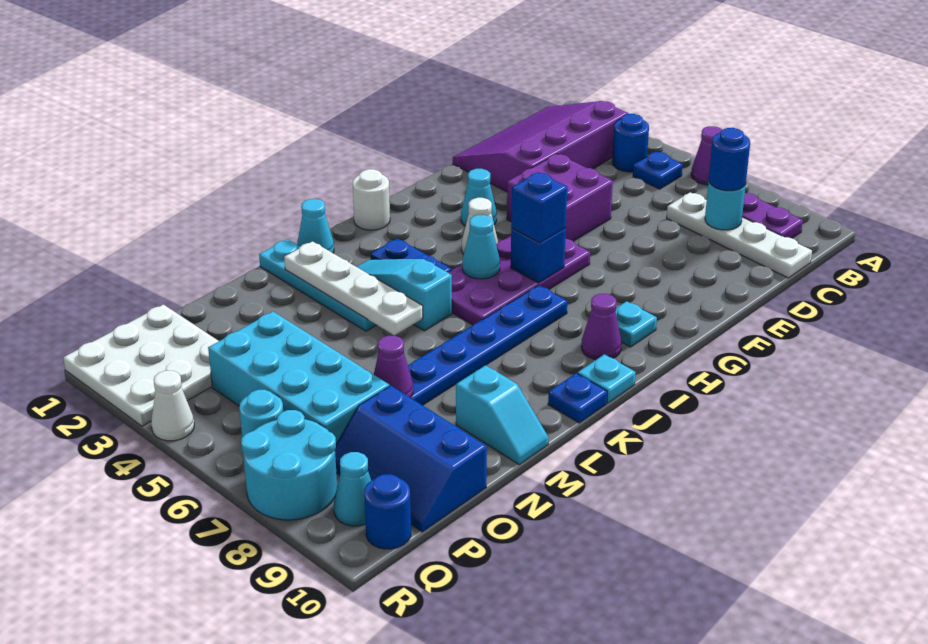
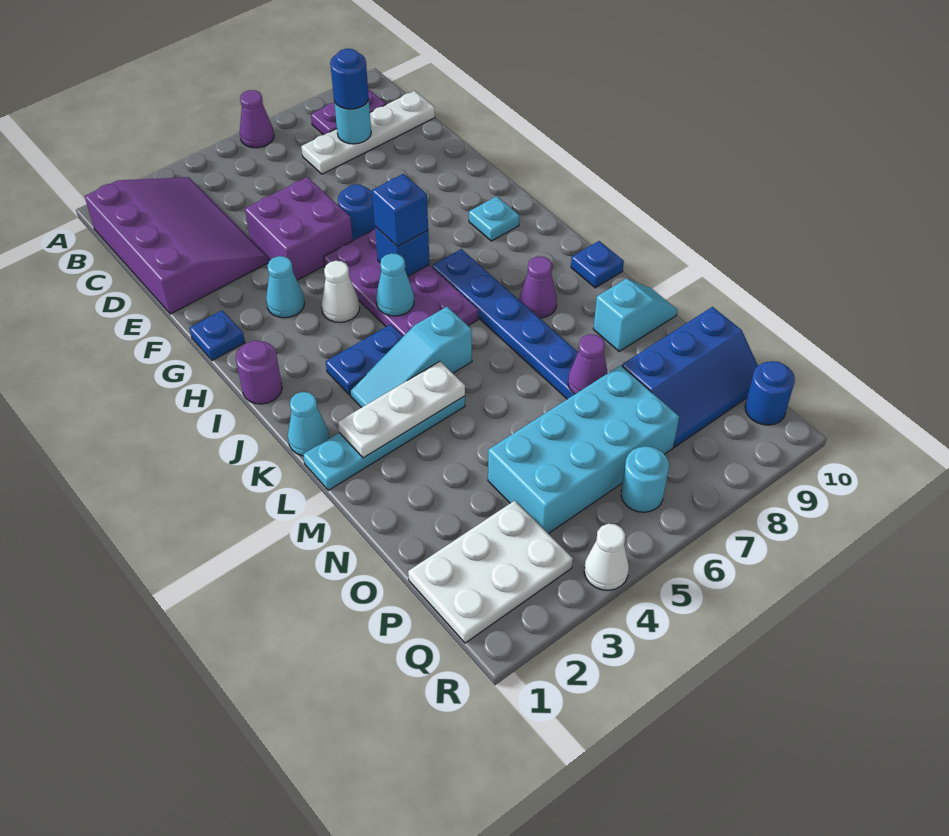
purple 3x4 slope [453,101,628,192] -> purple 3x4 slope turned to [85,177,269,314]
blue 1x1 round brick [612,114,649,172] -> blue 1x1 round brick moved to [338,184,375,240]
blue 1x1 plate [633,152,683,189] -> blue 1x1 plate moved to [189,310,245,361]
white 1x1 round brick [353,169,390,230] -> purple 1x1 round brick [236,341,282,404]
purple 1x1 cone [581,294,622,360] -> purple 1x1 cone moved to [519,256,557,318]
cyan 1x1 plate [577,354,636,403] -> none
white 1x4 plate [284,241,423,335] -> white 1x3 plate [338,361,465,458]
white 3x3 plate [63,305,219,426] -> white 2x3 plate [408,501,573,643]
cyan 2x2 round brick [241,410,337,520] -> none
cyan 1x1 cone [334,452,371,526] -> none

